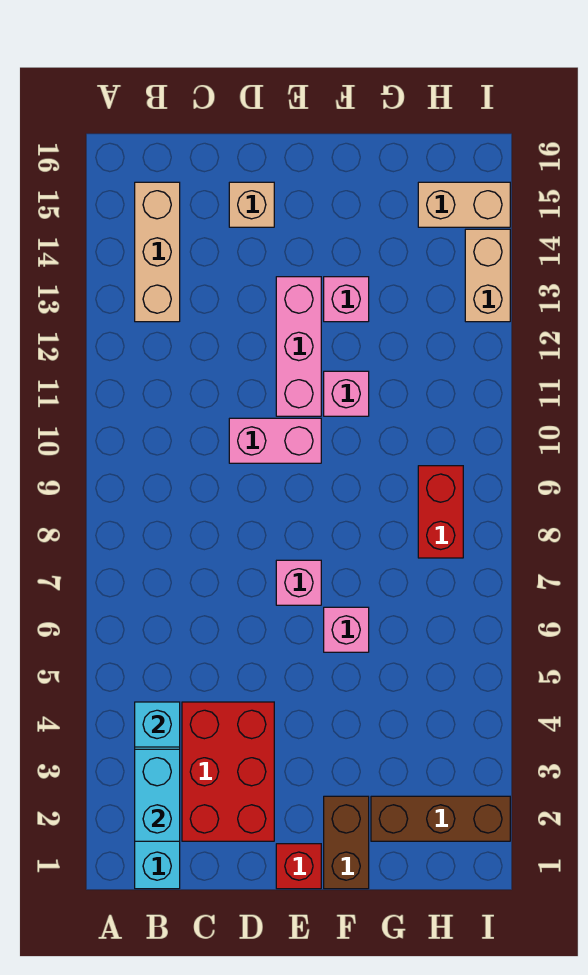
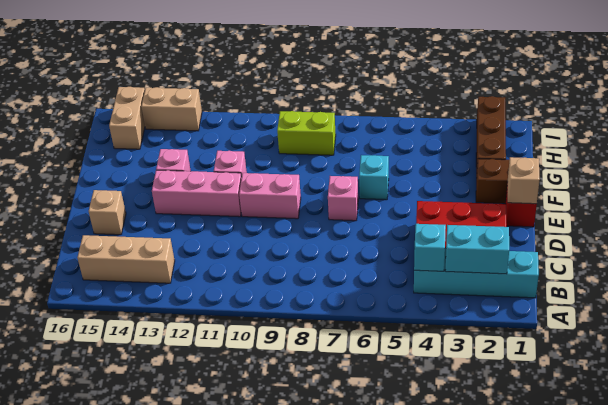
pink 1x2 brick [229,418,321,463] -> pink 1x2 brick turned to [239,173,301,219]
none -> tan 1x1 brick [508,157,540,204]
pink 1x1 brick [324,607,369,652] -> cyan 1x1 brick [359,155,389,200]
red 1x2 brick [418,466,463,558] -> lime 1x2 brick [277,111,336,155]

